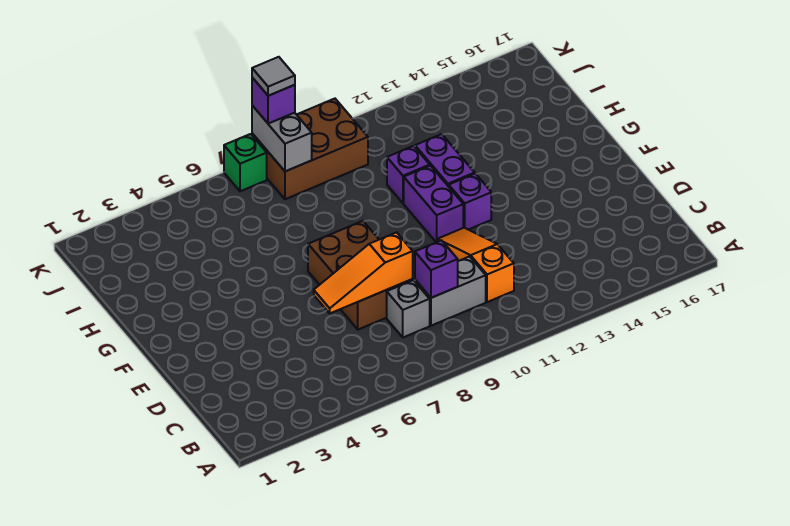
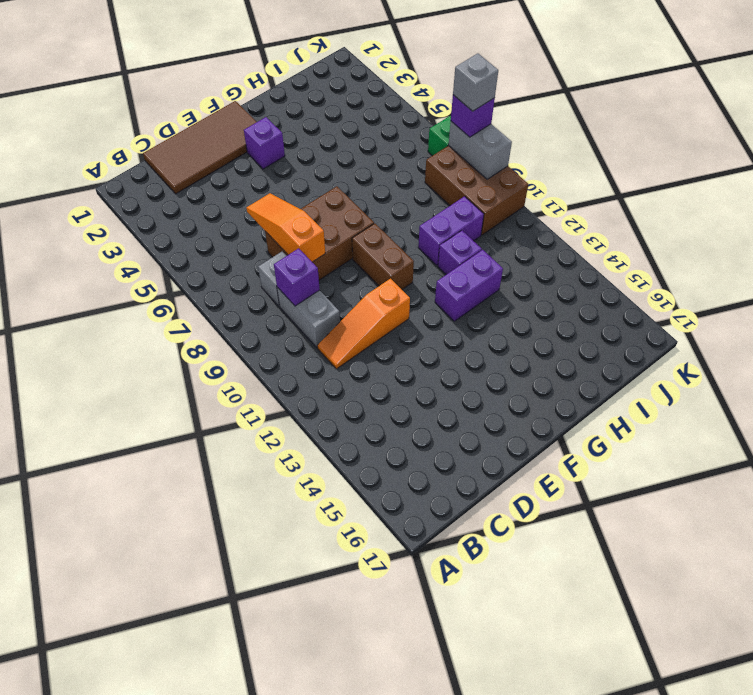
none -> brown 2x4 tile [143,101,257,194]
orange 1x3 slope [437,228,514,302] -> orange 1x3 slope turned to [317,278,410,369]
none -> brown 1x2 brick [352,224,414,289]
purple 1x2 brick [404,166,463,242] -> purple 1x2 brick moved to [418,196,484,266]
purple 1x1 brick [449,174,491,230] -> purple 1x1 brick moved to [244,117,285,169]
grey 1x2 brick [252,106,312,171] -> grey 1x2 brick turned to [449,121,512,179]
grey 1x1 tile [252,57,295,96] -> grey 1x1 brick [453,53,498,111]

